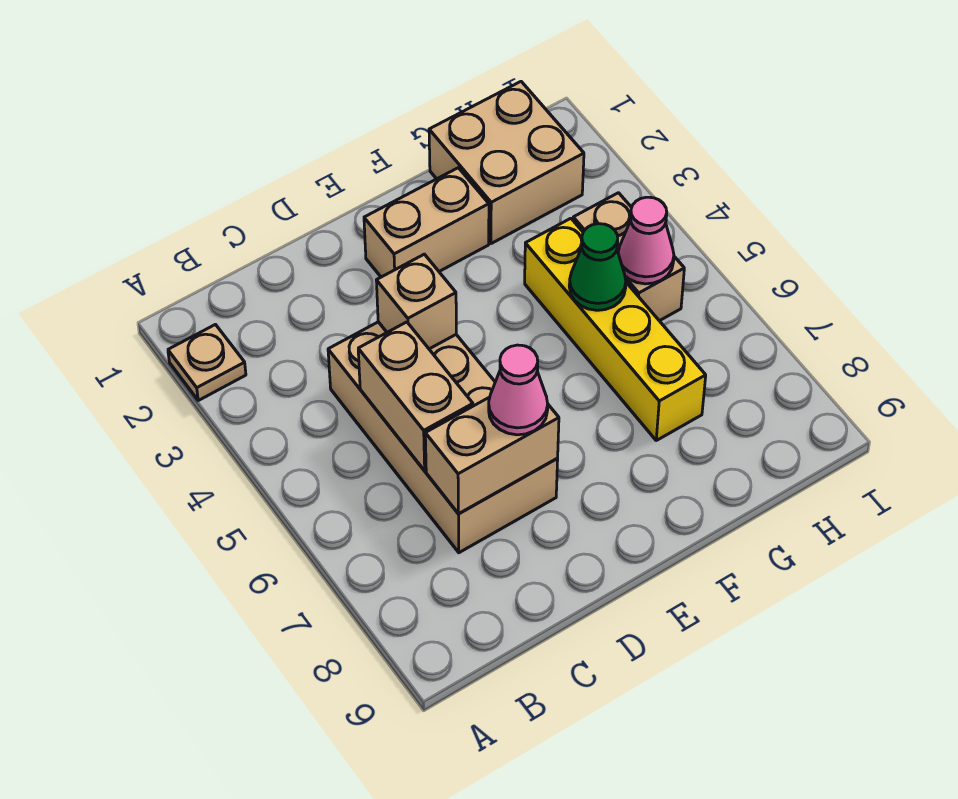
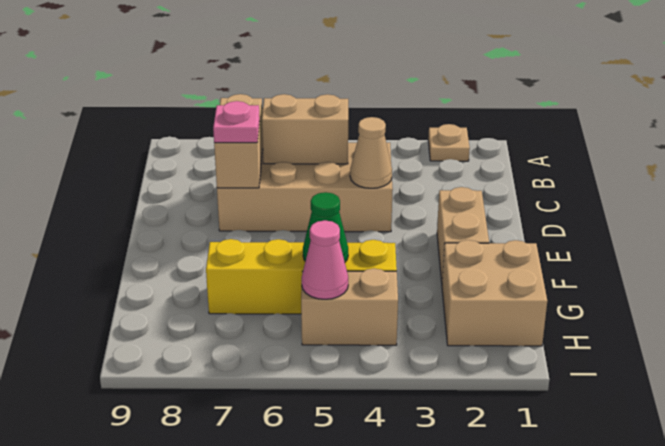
tan 1x1 brick [376,254,456,349] -> tan 1x1 cone [350,117,392,188]
pink 1x1 cone [489,345,548,435] -> pink 1x1 plate [213,101,260,143]

